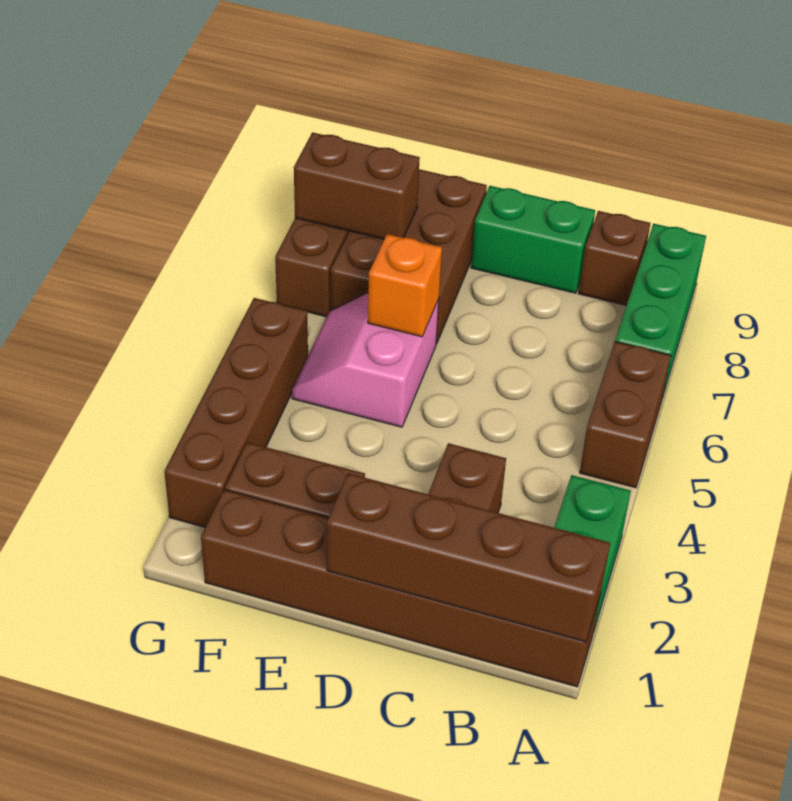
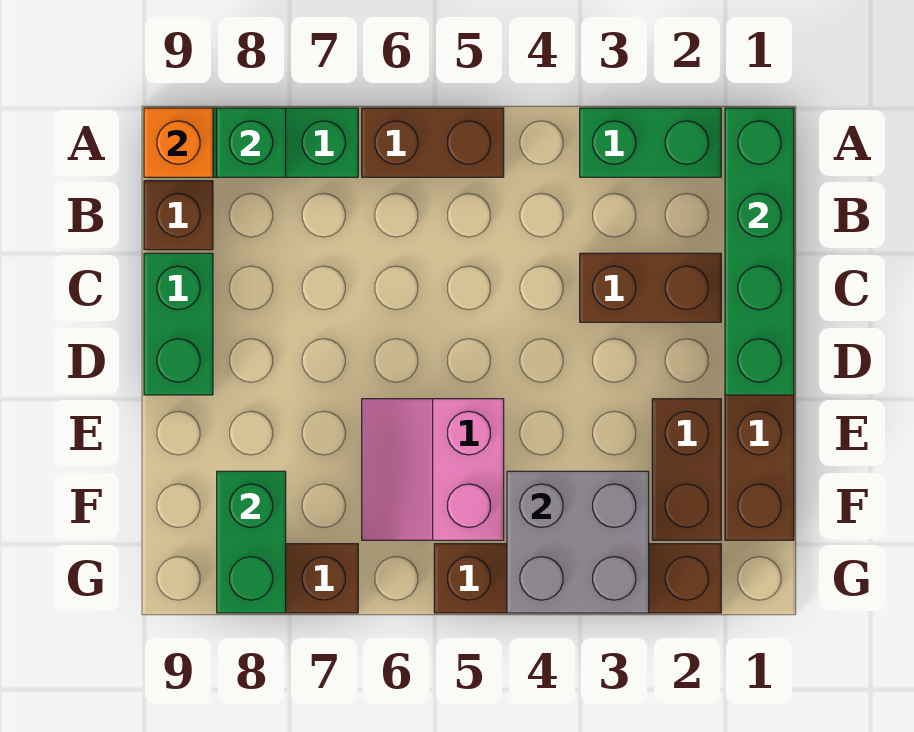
brown 1x4 brick [327,473,610,642] -> green 1x4 brick [725,108,794,395]
none -> green 1x1 brick [217,108,286,177]
pink 2x2 slope [292,293,439,427] -> pink 2x2 slope turned to [362,399,504,540]
orange 1x1 brick [368,234,442,337] -> orange 1x1 brick moved to [144,108,213,177]
brown 2x3 brick [330,169,487,344] -> none
none -> grey 2x2 brick [507,471,649,613]
brown 1x2 brick [294,132,420,239] -> green 1x2 brick [217,471,286,613]

